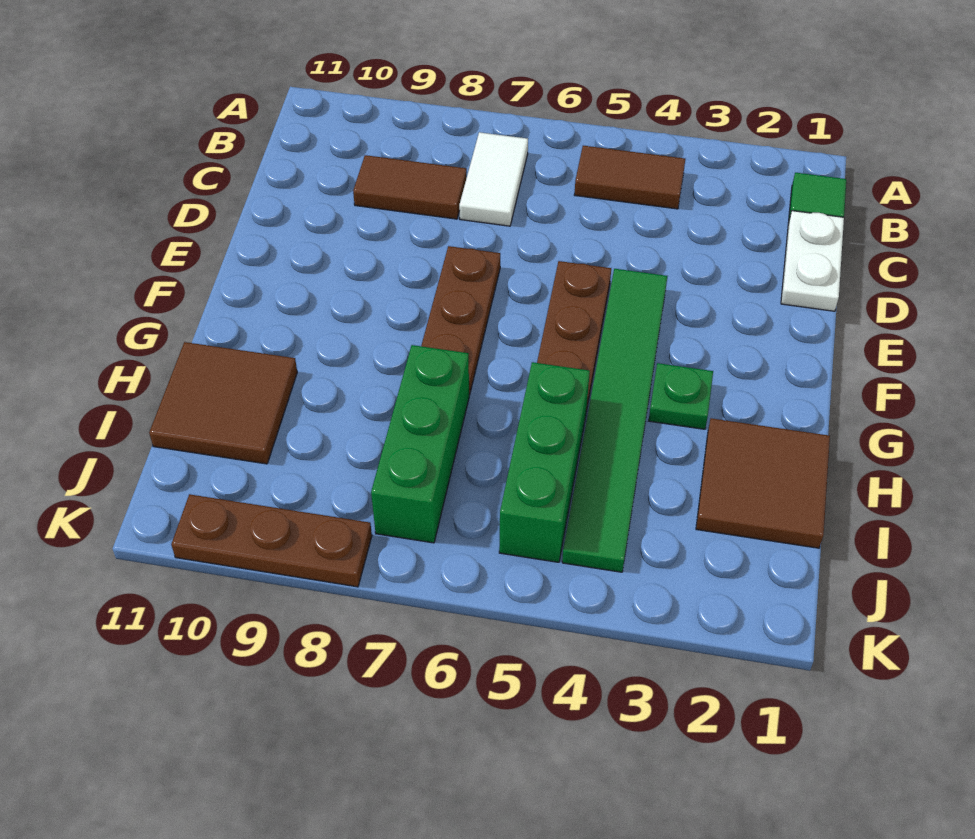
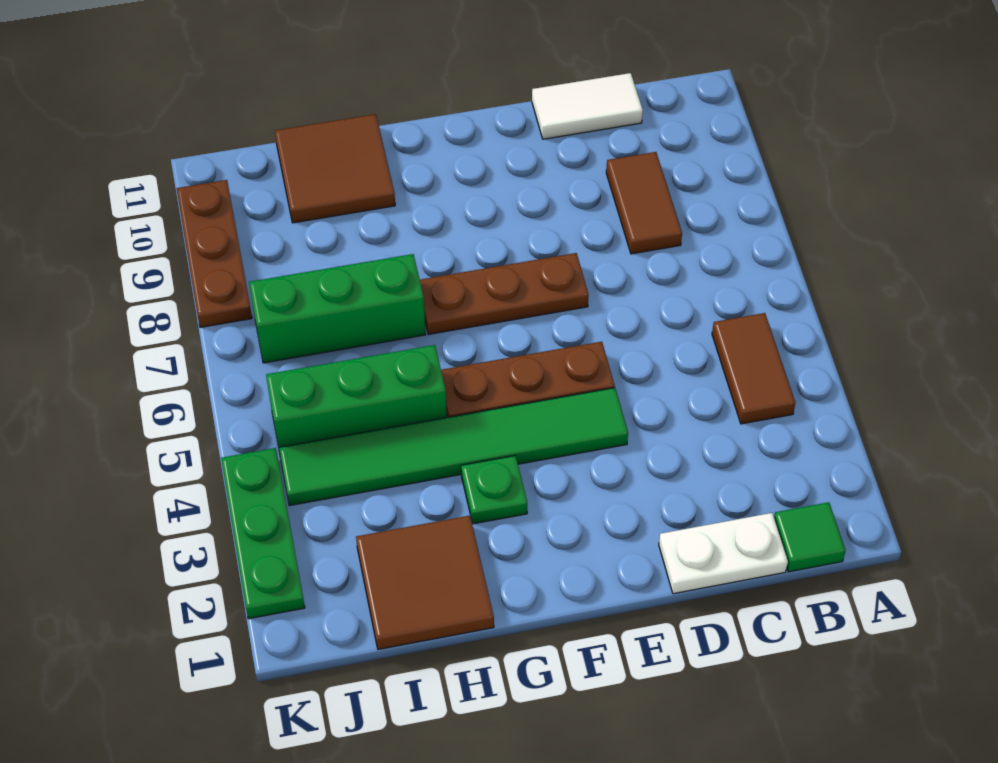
white 1x2 tile [459,132,528,226] -> white 1x2 tile moved to [532,73,643,139]
none -> green 1x3 plate [221,448,305,619]

